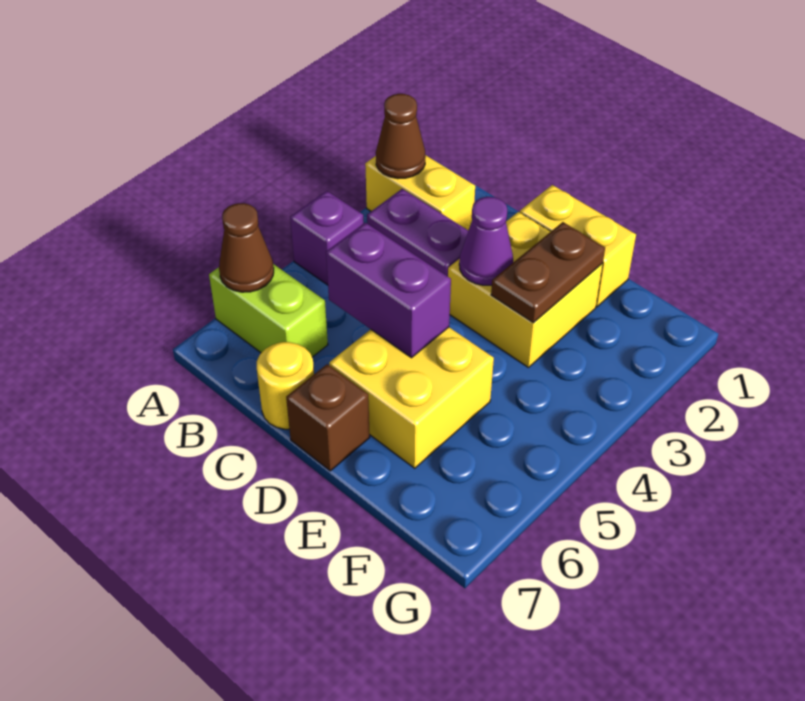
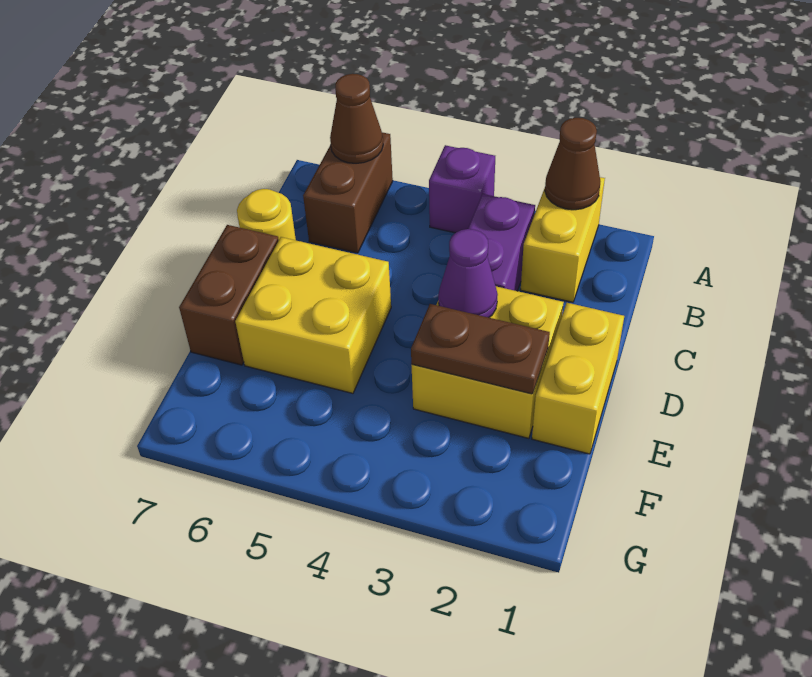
lime 1x2 brick [209,264,328,357] -> brown 1x2 brick [303,132,393,253]
purple 1x2 brick [326,223,451,358] -> none
brown 1x1 brick [286,364,370,471] -> brown 1x2 brick [179,225,279,365]

